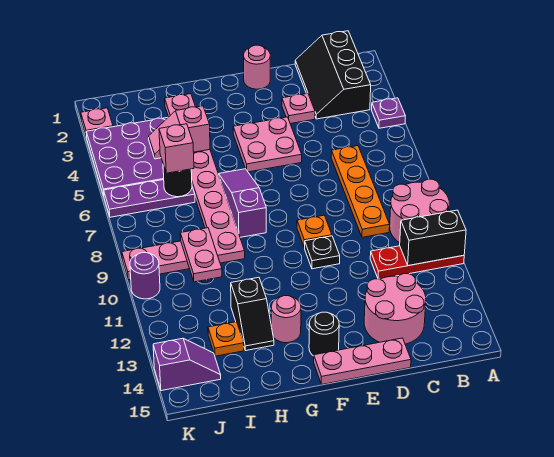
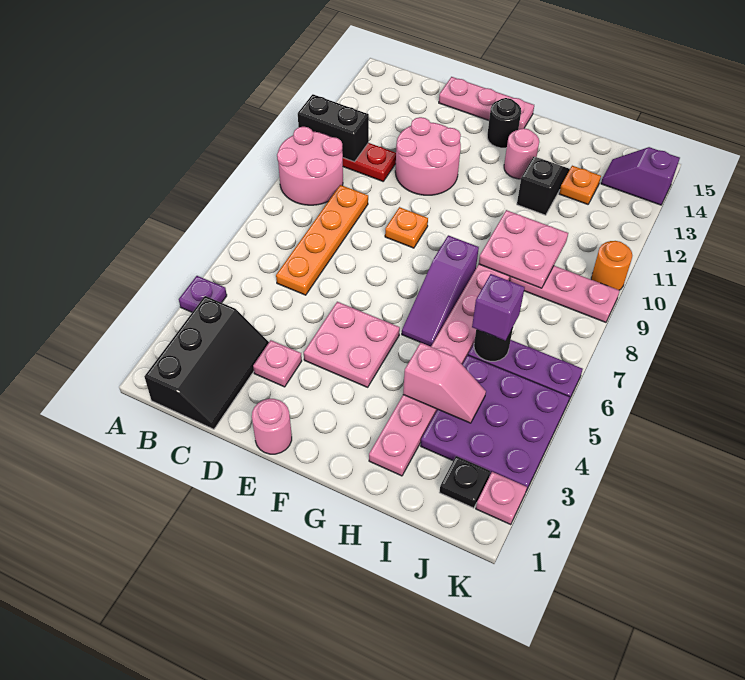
pink 2x2 round brick [364,274,426,344] -> pink 2x2 round brick moved to [395,117,461,195]
black 1x1 plate [305,236,340,269] -> black 1x1 plate moved to [439,456,490,508]
pink 1x1 brick [159,124,194,173] -> purple 1x1 brick [472,274,525,340]
pink 1x2 plate [180,228,222,282] -> pink 2x2 plate [479,210,568,288]
purple 1x1 round brick [130,253,160,299] -> orange 1x1 round brick [591,241,632,290]

